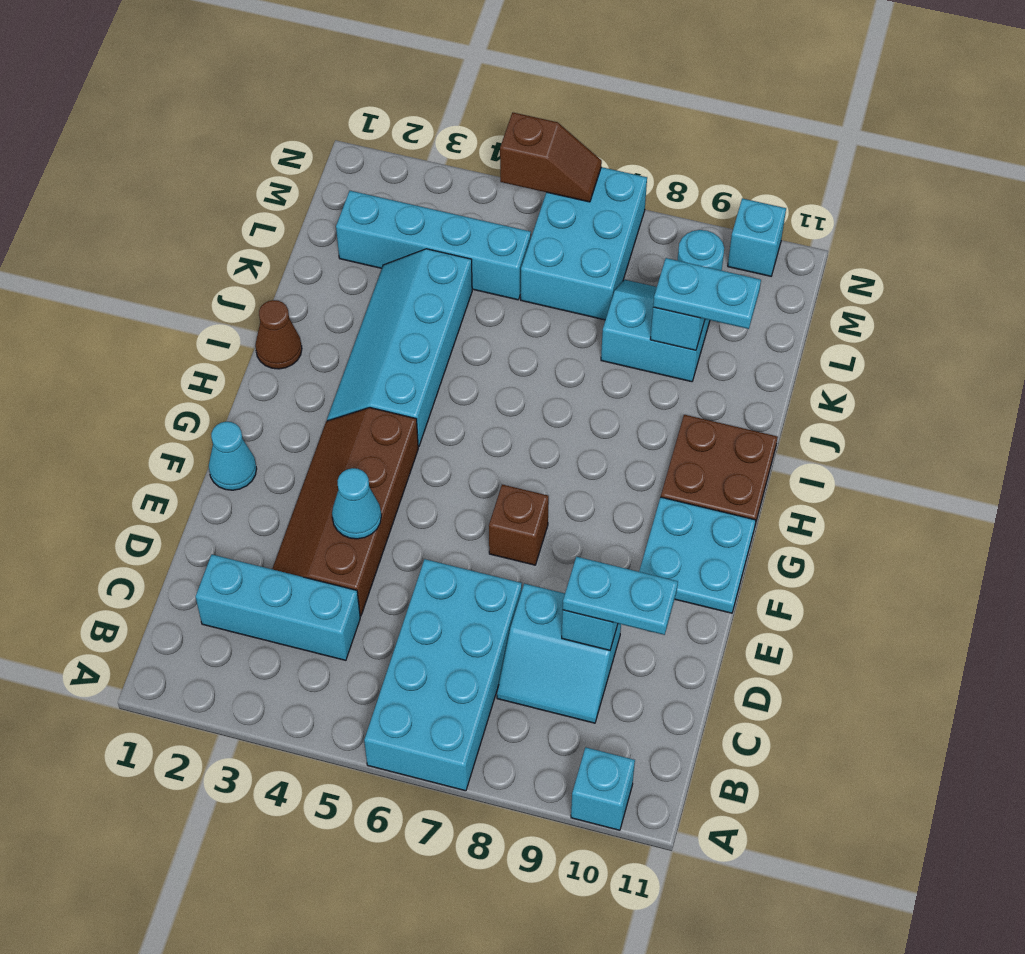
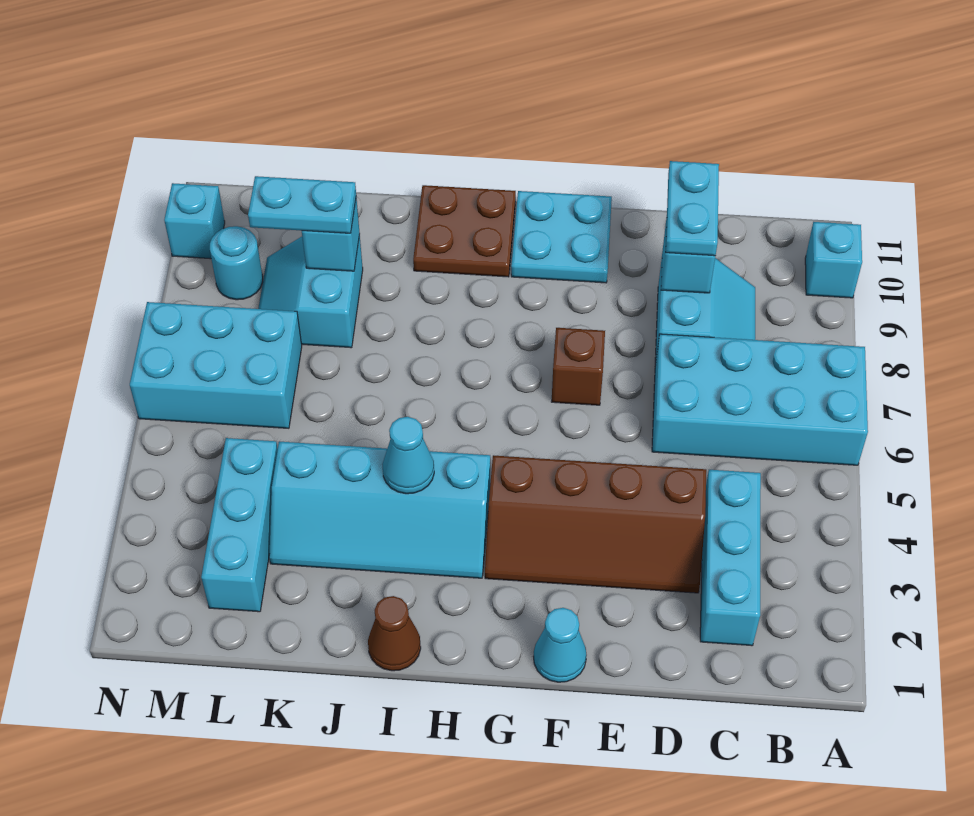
cyan 1x1 cone [332,468,381,539] -> cyan 1x1 cone moved to [382,417,434,494]
cyan 1x2 plate [653,258,761,329] -> cyan 1x2 plate turned to [248,176,356,233]
cyan 1x4 brick [336,191,531,300] -> cyan 1x3 brick [201,438,278,612]
brown 1x2 slope [500,113,602,202] -> none

